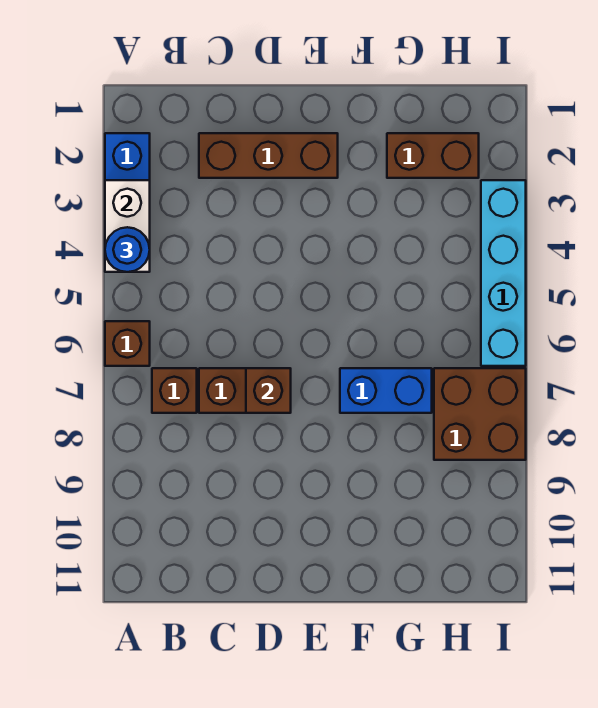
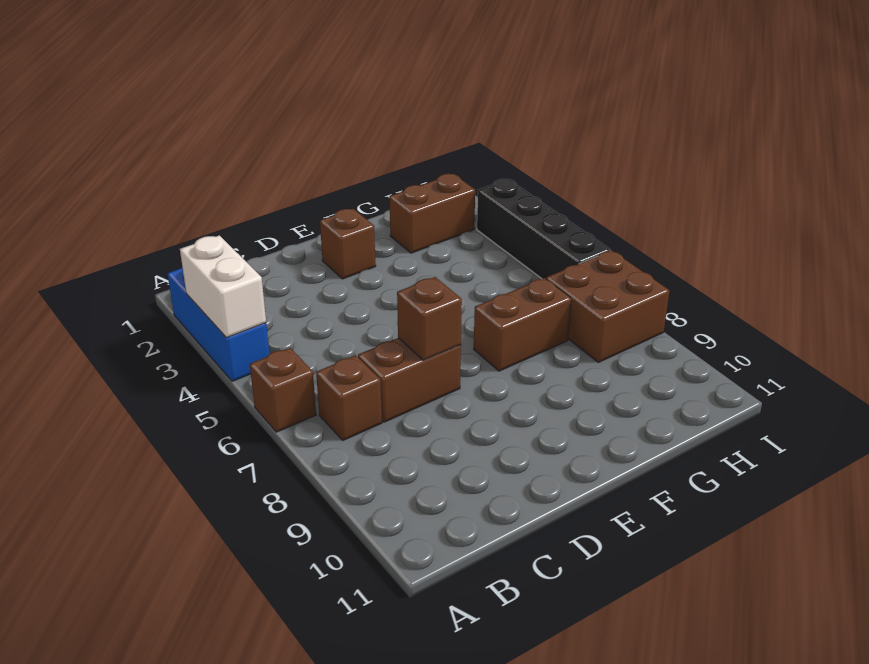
blue 1x1 round brick [105,227,150,272] -> none
brown 1x3 brick [199,133,338,178] -> brown 1x1 brick [320,209,376,279]
blue 1x2 brick [340,368,432,413] -> brown 1x2 brick [474,278,571,371]
cyan 1x4 brick [481,180,526,366] -> black 1x4 brick [477,179,610,279]

